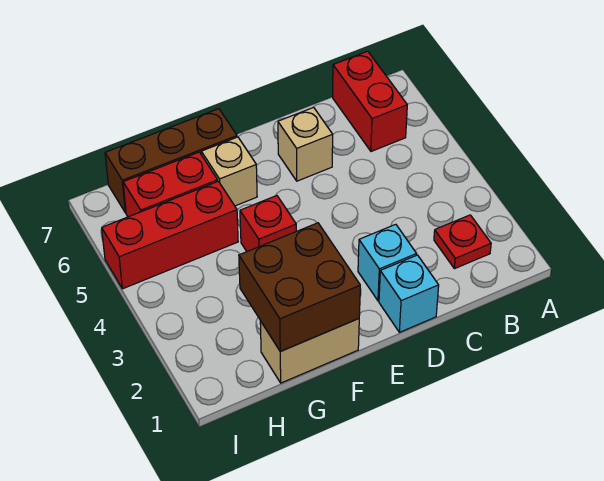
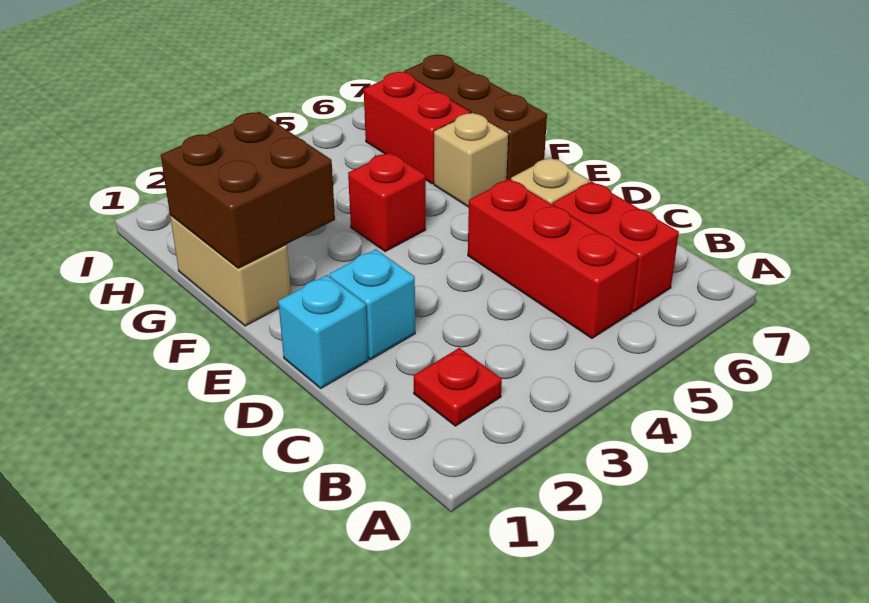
red 1x2 brick [333,51,407,151] -> red 1x2 brick turned to [553,181,679,312]
red 1x3 brick [102,181,238,289] -> red 1x3 brick moved to [468,179,638,338]

